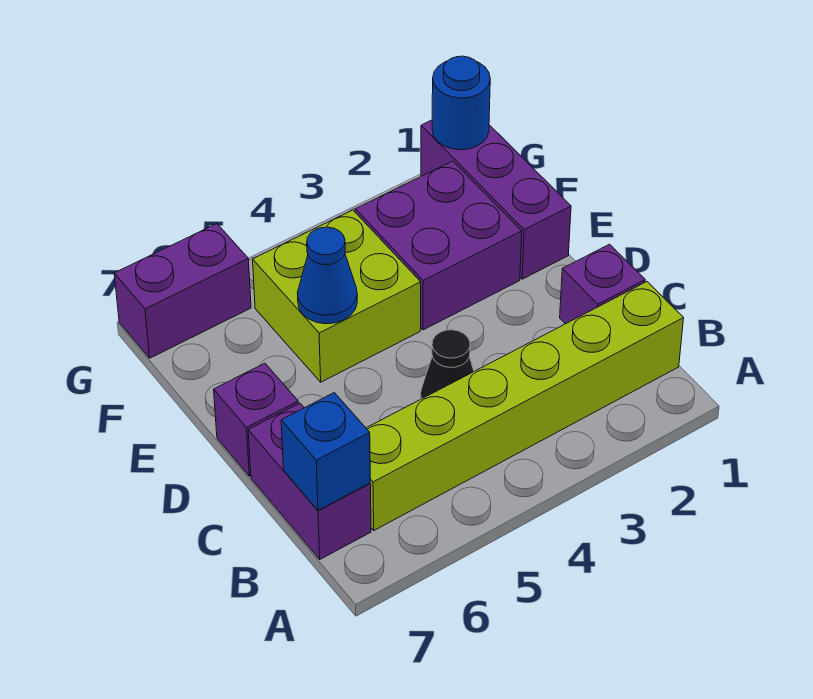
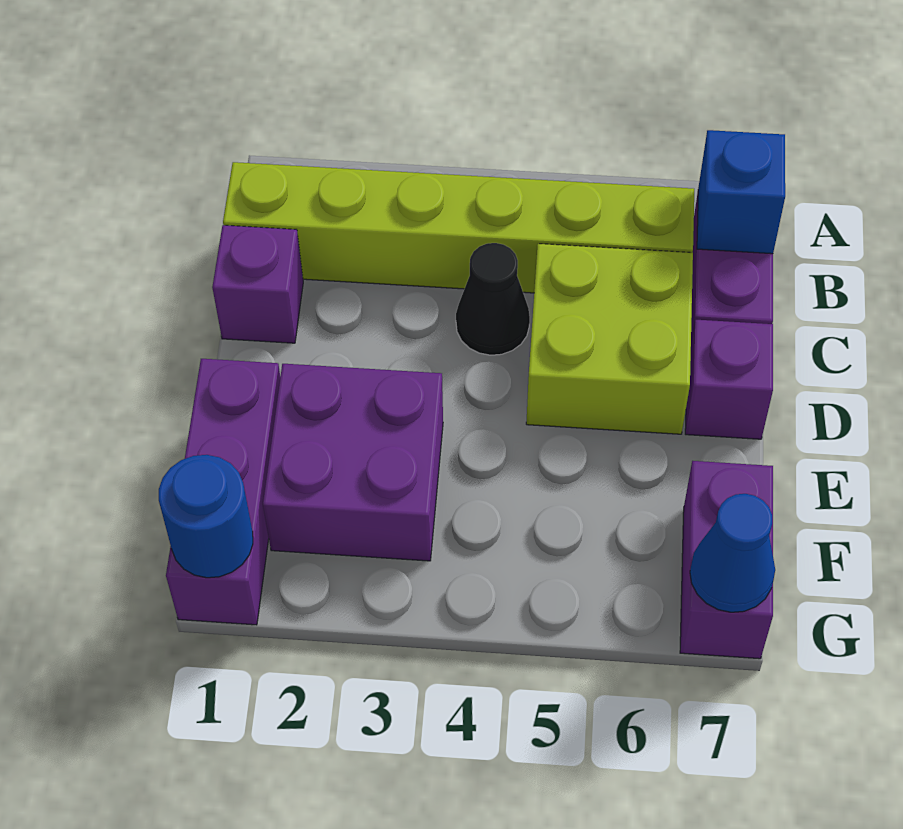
lime 2x2 brick [253,210,421,382] -> lime 2x2 brick moved to [526,244,693,434]
blue 1x1 cone [297,227,357,324] -> blue 1x1 cone moved to [690,494,775,612]
purple 1x2 brick [114,224,251,358] -> purple 1x2 brick turned to [680,461,773,659]

